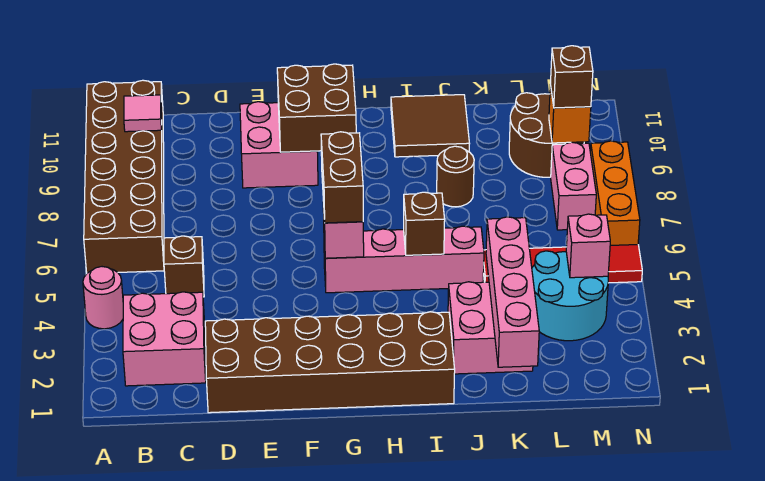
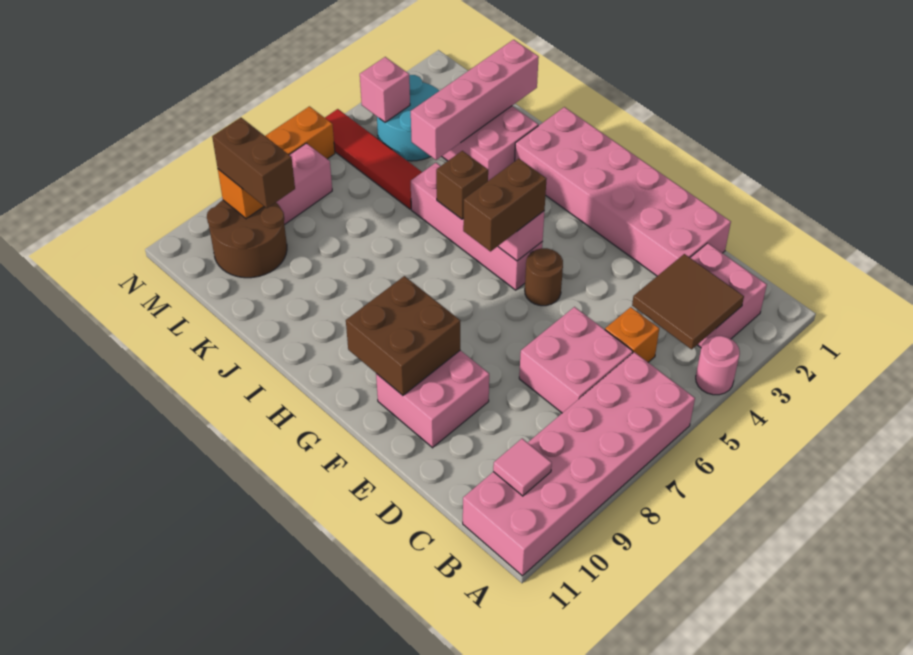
brown 2x6 brick [84,80,164,273] -> pink 2x6 brick [463,352,695,576]
brown 1x1 brick [164,236,204,297] -> orange 1x1 brick [605,307,659,362]
none -> pink 2x2 brick [519,307,633,413]
brown 2x6 brick [205,312,455,413] -> pink 2x6 brick [515,107,731,276]
brown 2x2 tile [391,95,470,157] -> brown 2x2 tile moved to [632,254,744,349]
brown 1x1 round brick [437,146,474,207] -> brown 1x1 round brick moved to [525,248,563,306]
brown 1x1 brick [550,46,593,108] -> brown 1x2 brick [212,118,295,208]

